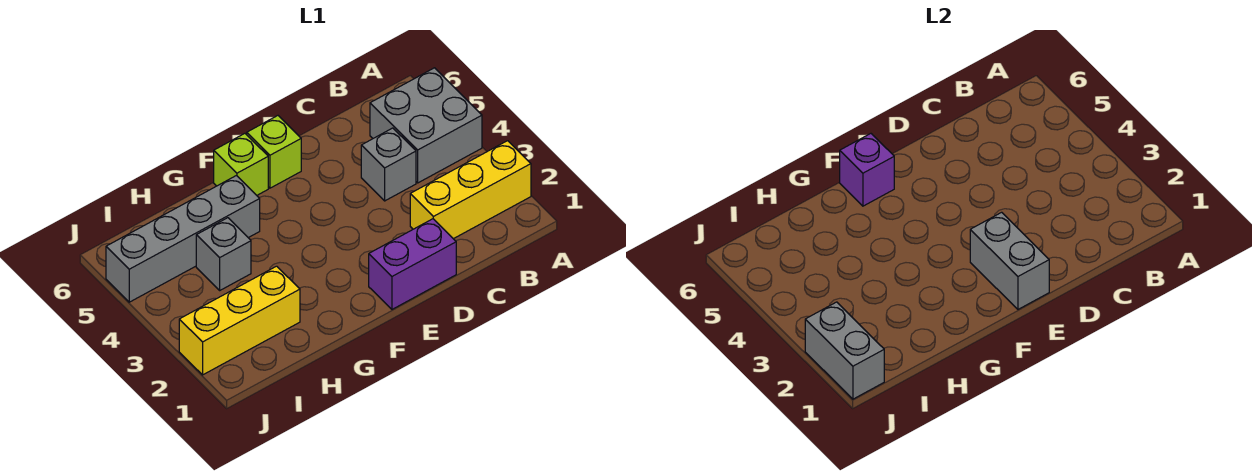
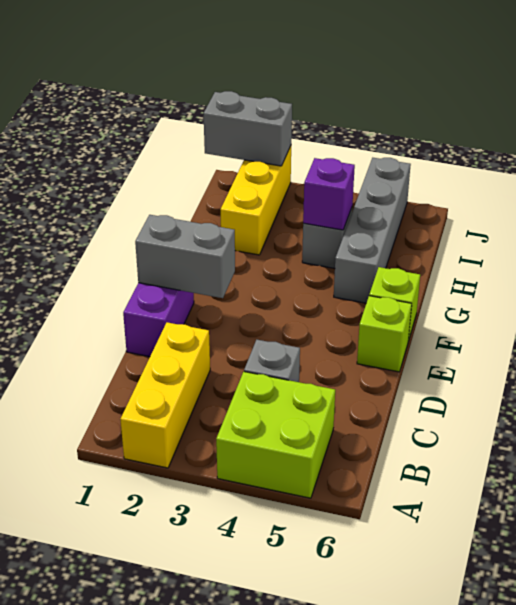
grey 2x2 brick [370,68,482,183] -> lime 2x2 brick [216,372,335,498]
purple 1x1 brick [840,134,894,206] -> purple 1x1 brick moved to [303,158,355,230]

